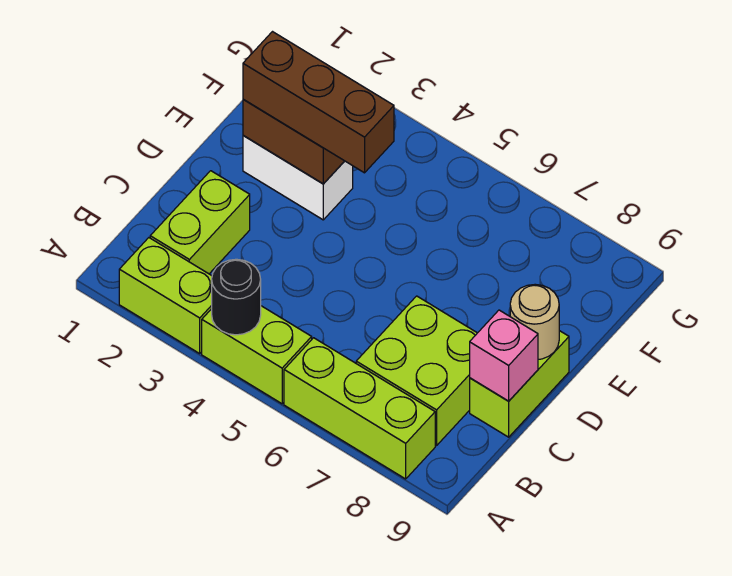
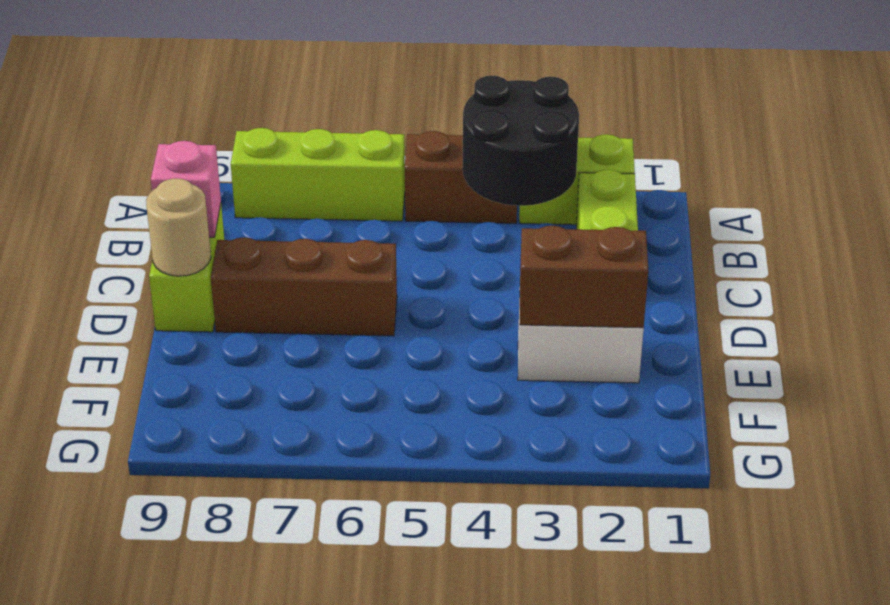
lime 1x2 brick [202,306,312,404] -> brown 1x2 brick [405,131,517,223]
black 1x1 round brick [212,259,261,335] -> black 2x2 round brick [463,76,579,206]
lime 2x2 brick [356,296,477,446] -> none
brown 1x3 brick [243,32,394,173] -> brown 1x3 brick moved to [211,237,397,336]

